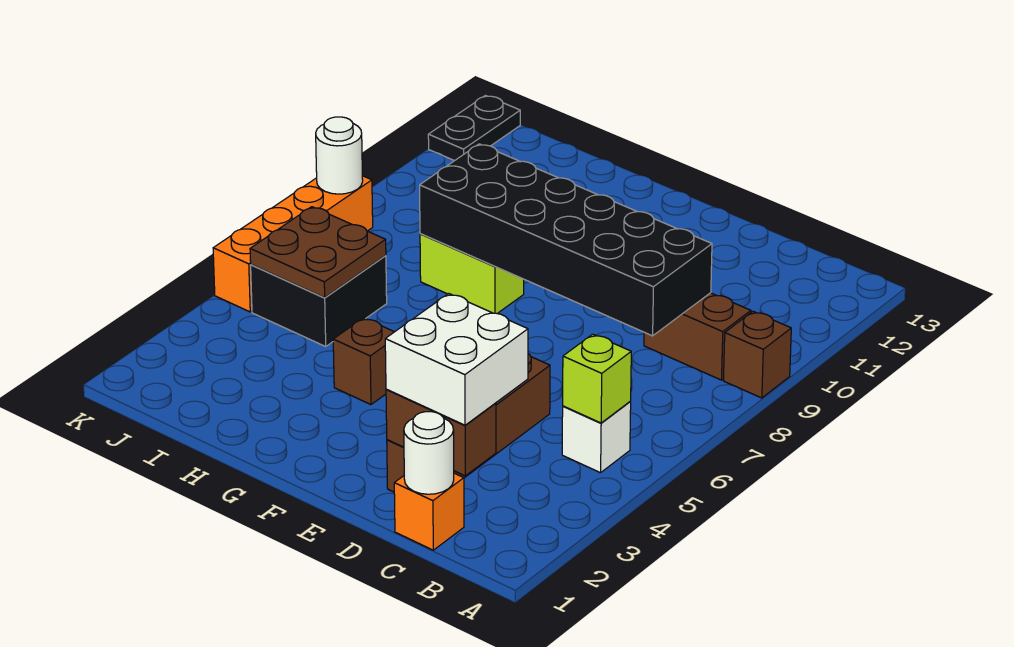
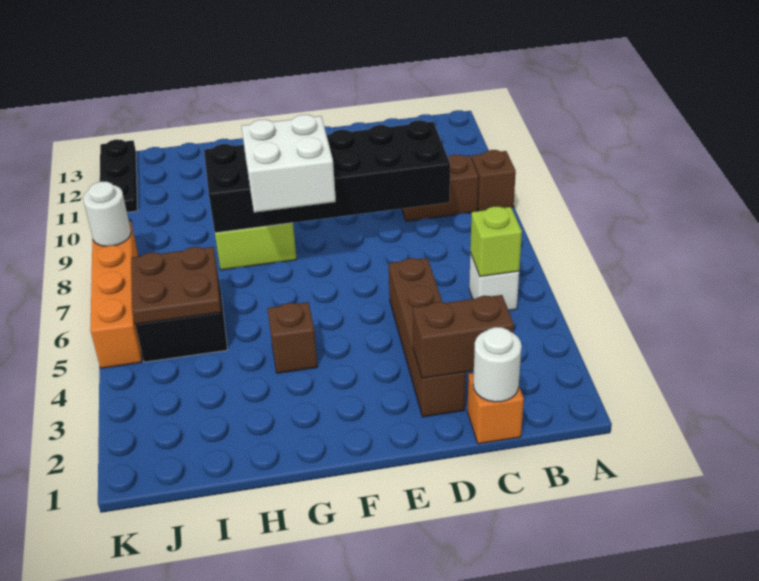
white 2x2 brick [385,294,528,425] -> white 2x2 brick moved to [242,115,336,213]
black 1x2 plate [428,96,520,161] -> black 1x3 plate [100,139,138,212]

